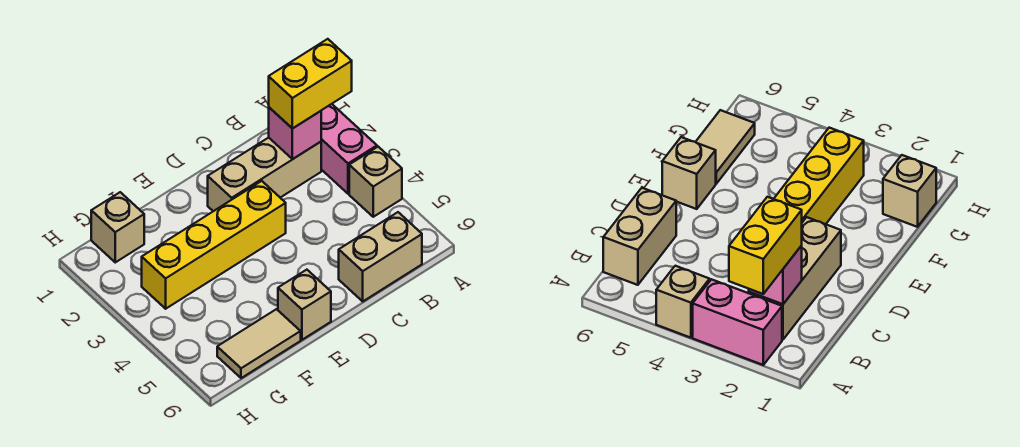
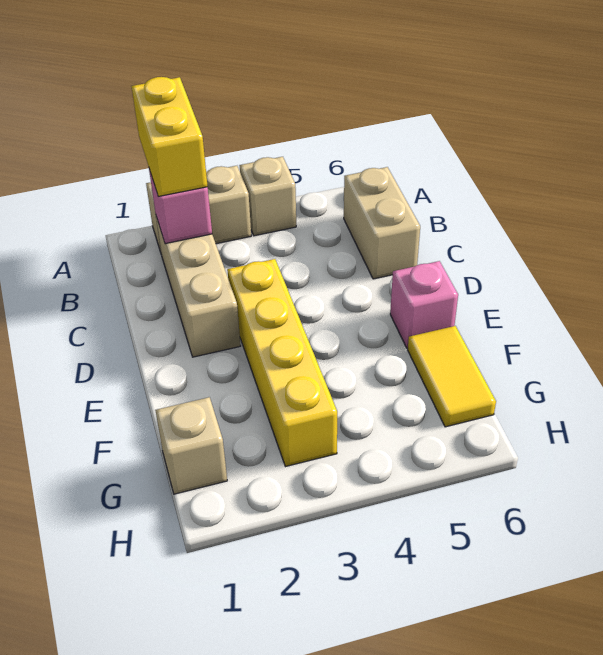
pink 1x2 brick [321,104,377,194] -> tan 1x2 brick [146,166,251,252]
tan 1x1 brick [278,270,331,340] -> pink 1x1 brick [390,261,458,348]
tan 1x2 tile [217,309,301,378] -> yellow 1x2 tile [408,326,496,427]

